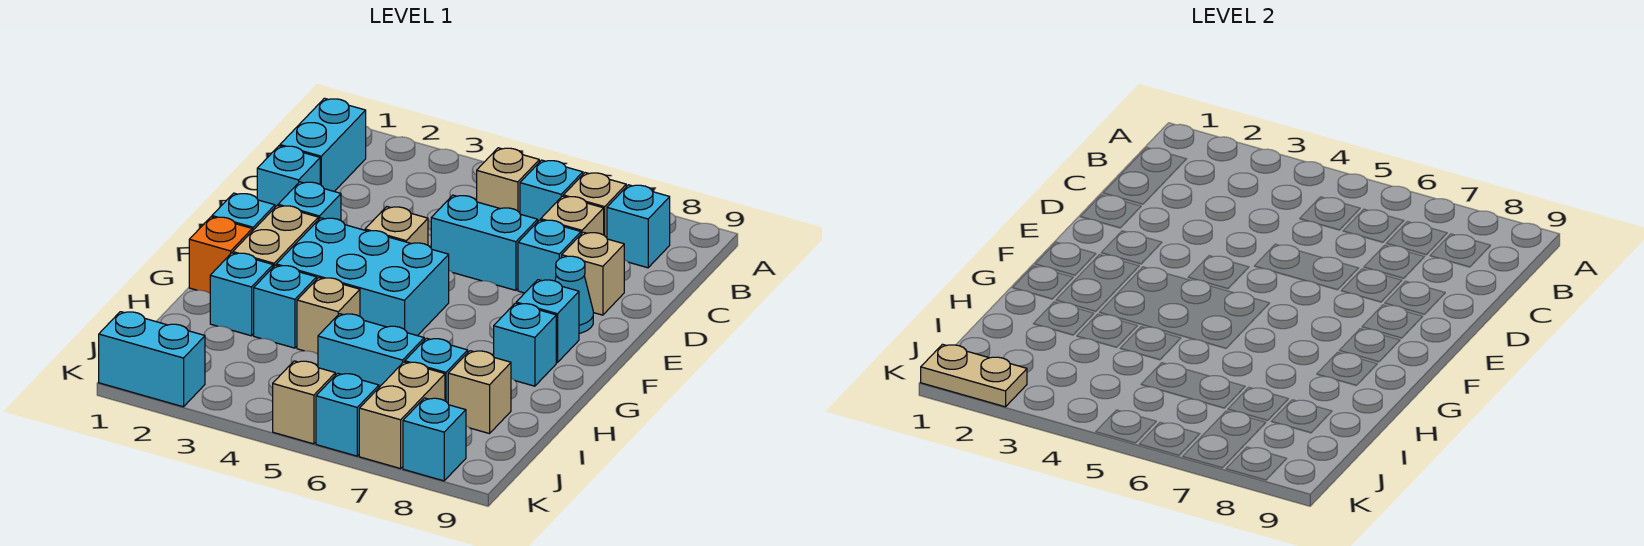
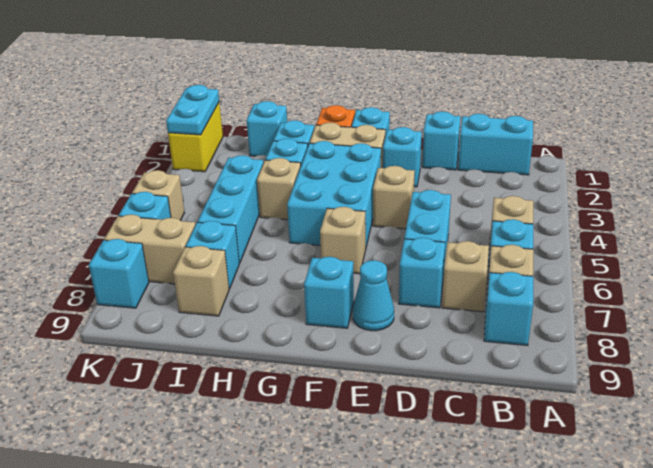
tan 1x1 brick [562,232,624,315] -> tan 1x1 brick moved to [320,207,366,274]
cyan 1x1 brick [494,303,556,386] -> cyan 1x1 brick moved to [247,101,287,156]
cyan 1x2 brick [318,314,424,387] -> cyan 1x3 brick [198,155,264,263]
cyan 1x2 brick [99,312,205,407] -> yellow 1x2 brick [168,103,223,172]
tan 1x2 plate [921,344,1027,407] -> cyan 1x2 plate [166,85,219,135]

